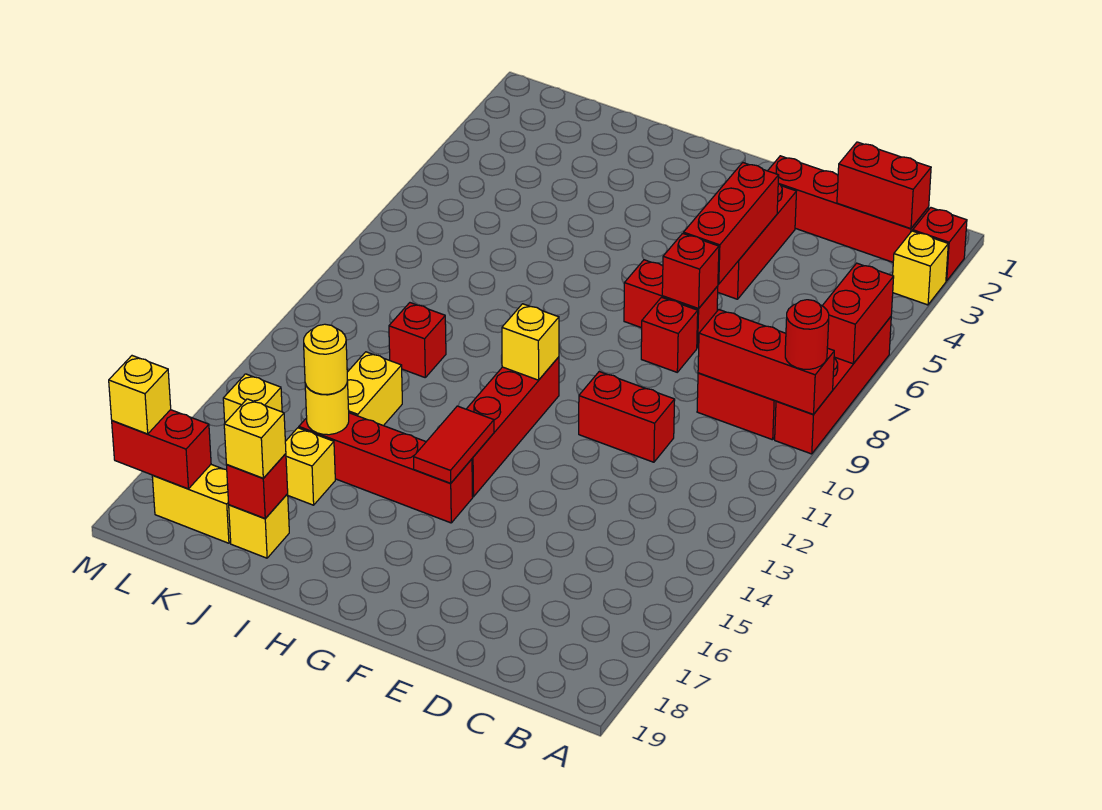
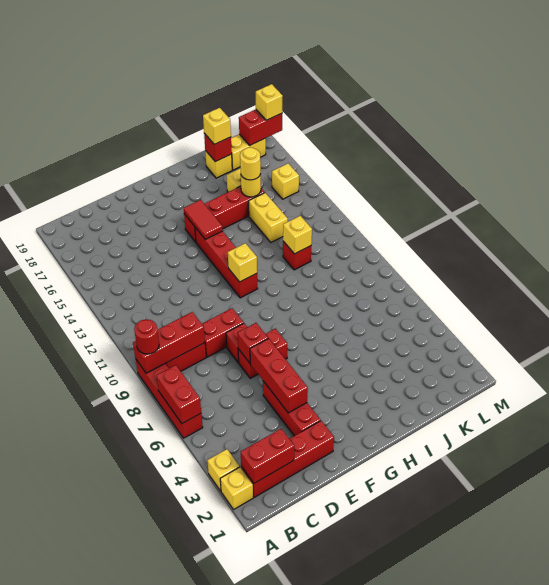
red 1x1 brick [913,208,967,281] -> yellow 1x1 brick [220,467,253,509]
red 1x2 brick [579,372,675,462] -> red 1x2 brick moved to [202,308,244,357]
none -> yellow 1x1 brick [283,216,312,254]

